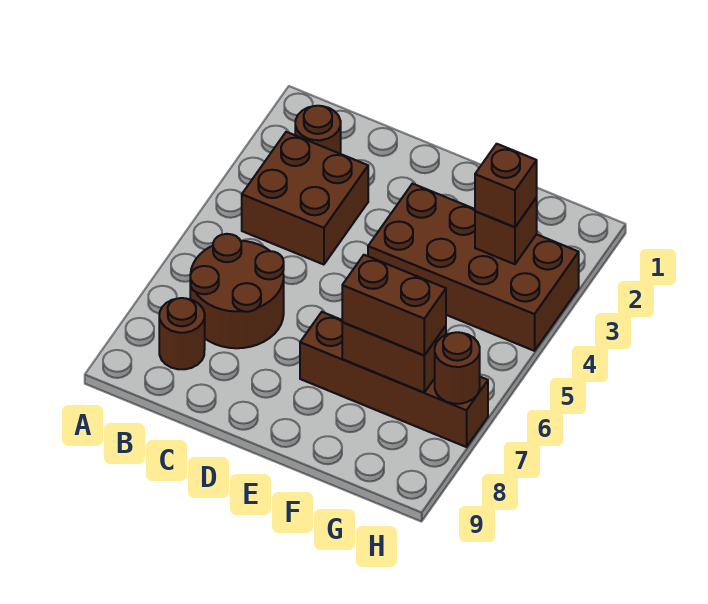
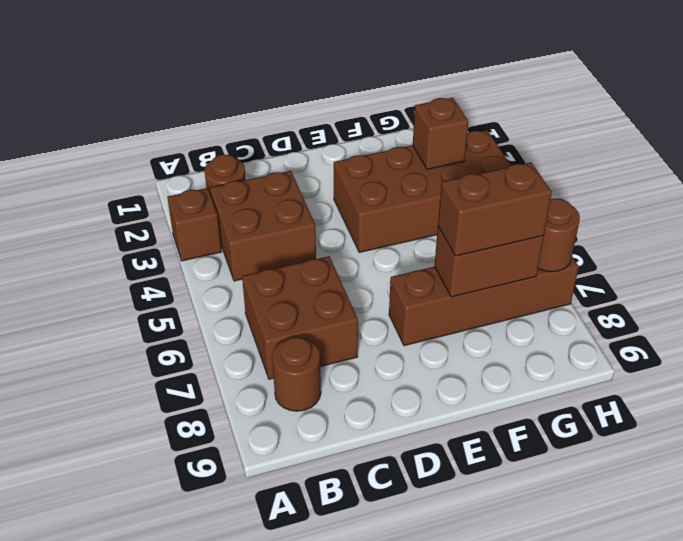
brown 2x2 round brick [190,234,284,348] -> brown 2x2 brick [242,256,358,379]
brown 1x1 brick [475,144,537,227] -> brown 1x1 brick moved to [167,188,221,261]

